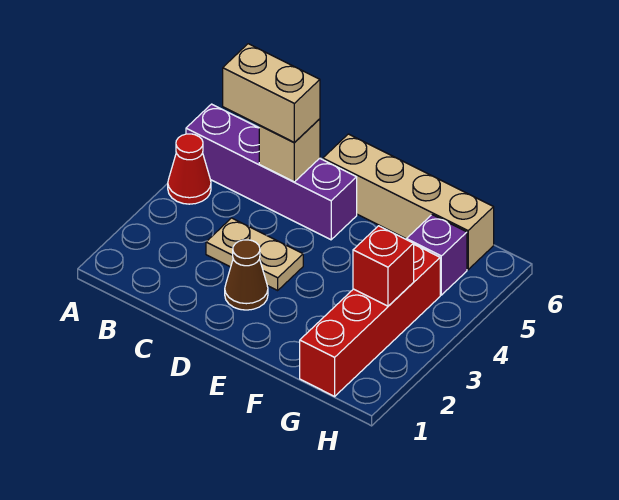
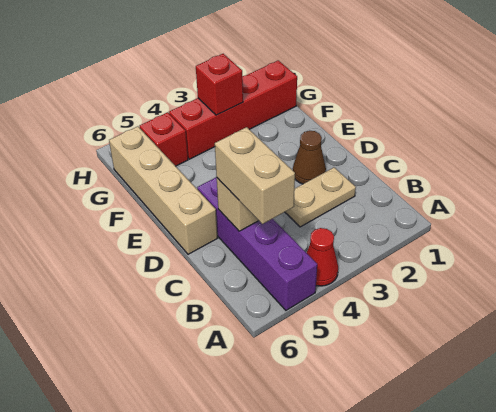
tan 1x2 plate [206,218,303,290] -> tan 1x2 plate turned to [285,168,356,227]
purple 1x1 brick [406,215,467,295] -> red 1x1 brick [140,112,188,166]

